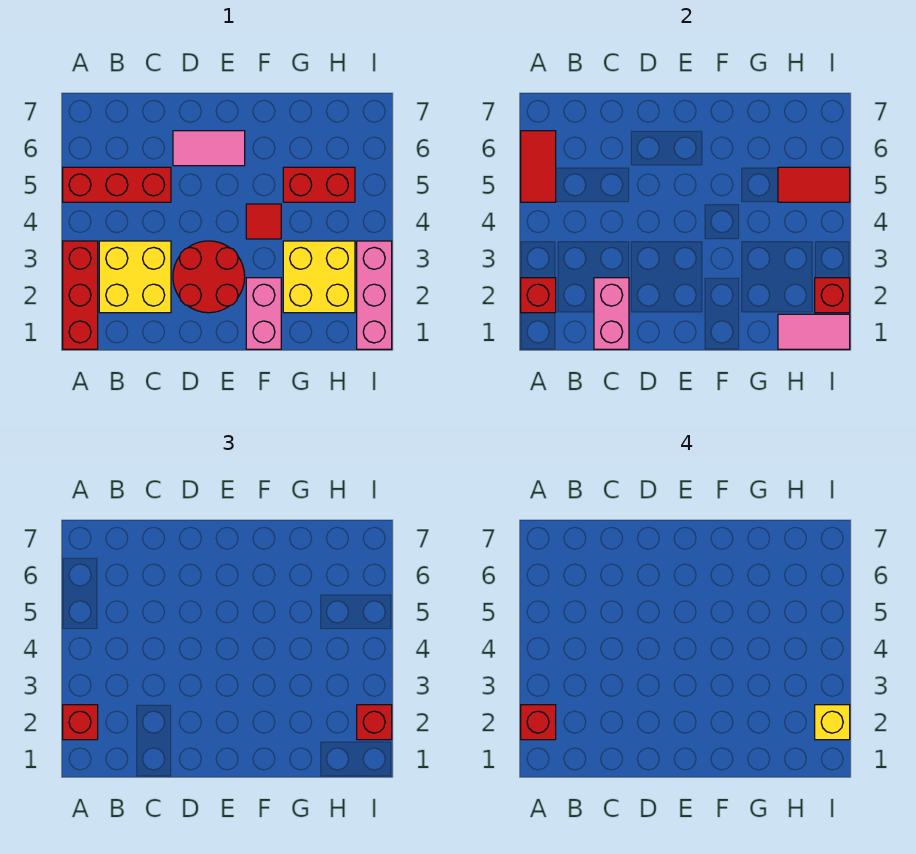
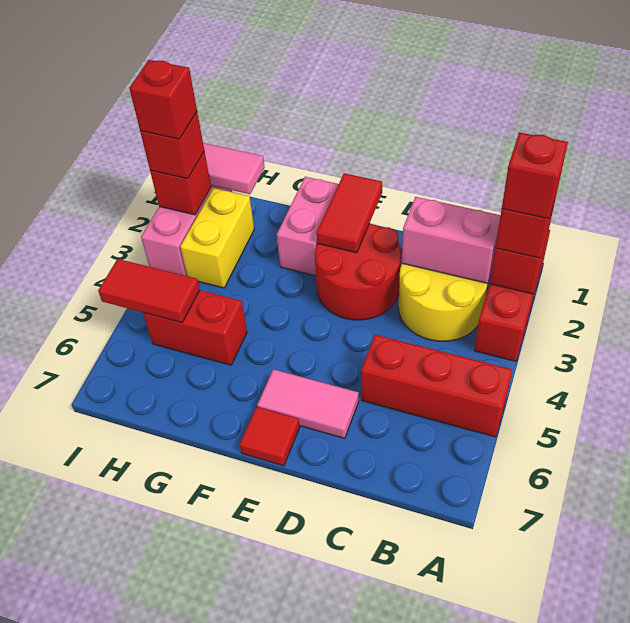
red 1x2 tile [521,131,556,202] -> red 1x2 tile moved to [317,173,382,253]
yellow 2x2 brick [99,241,171,313] -> yellow 2x2 round brick [398,263,487,341]
pink 1x2 brick [594,278,629,349] -> pink 1x2 brick turned to [402,197,501,283]
red 1x1 tile [246,204,281,239] -> red 1x1 tile moved to [240,407,300,466]
yellow 2x2 brick [283,241,355,313] -> yellow 1x2 brick [180,188,254,288]
yellow 1x1 brick [815,705,850,740] -> red 1x1 brick [129,60,197,139]

